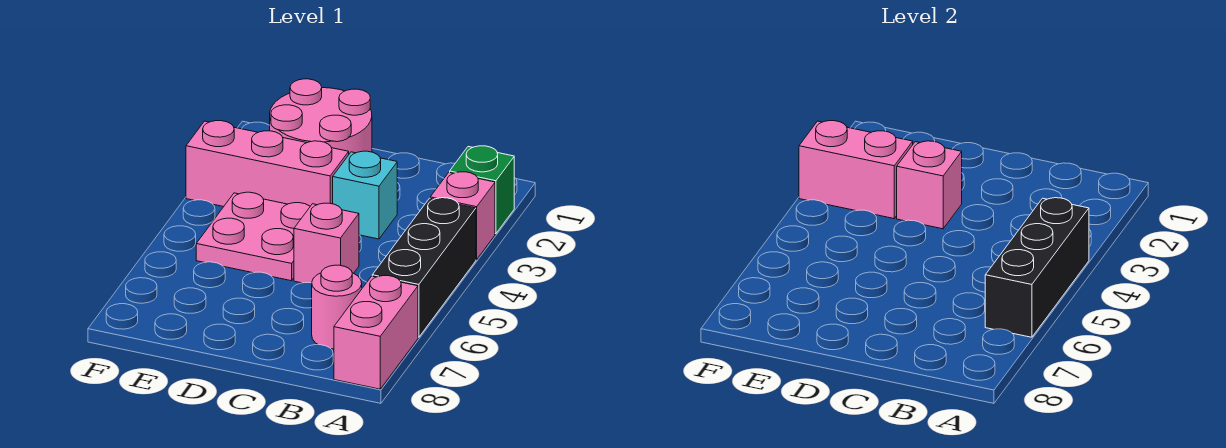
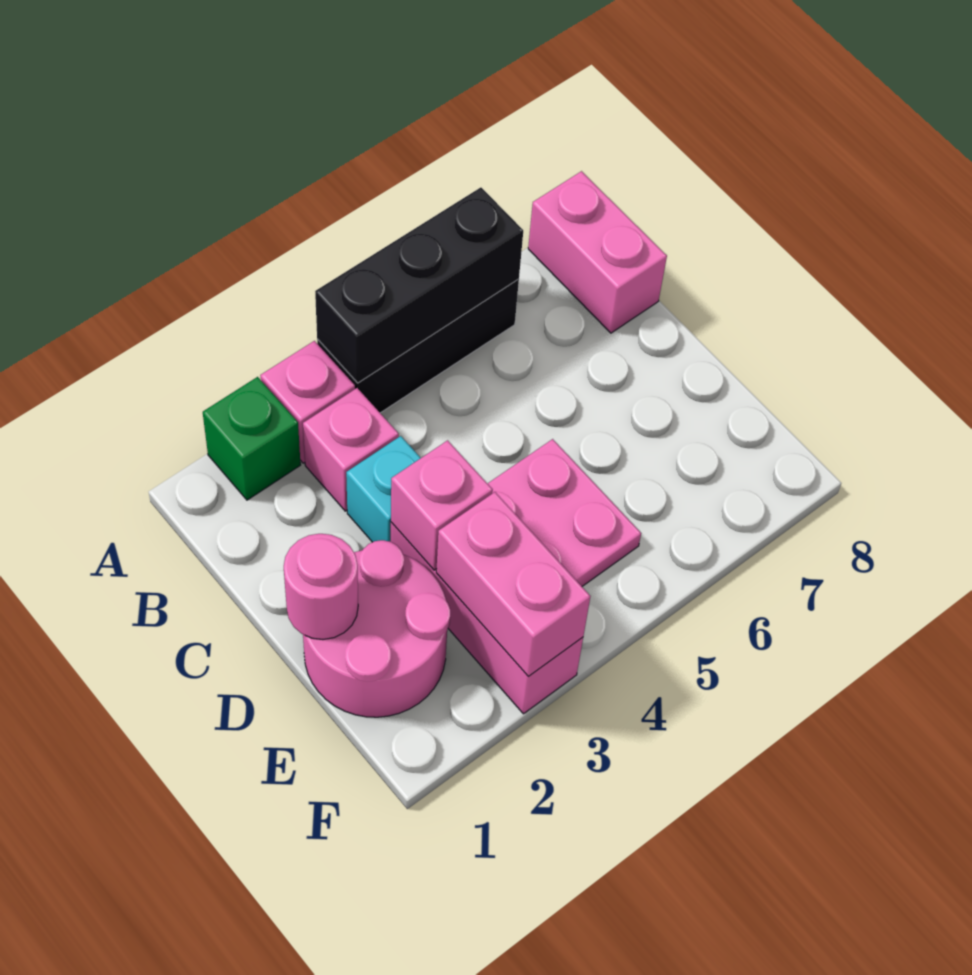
pink 1x2 brick [334,276,418,389] -> pink 1x2 brick turned to [528,171,667,333]
pink 1x1 round brick [312,265,362,349] -> pink 1x1 round brick moved to [284,534,358,639]
pink 1x1 brick [294,203,359,283] -> pink 1x1 brick moved to [303,388,399,511]

